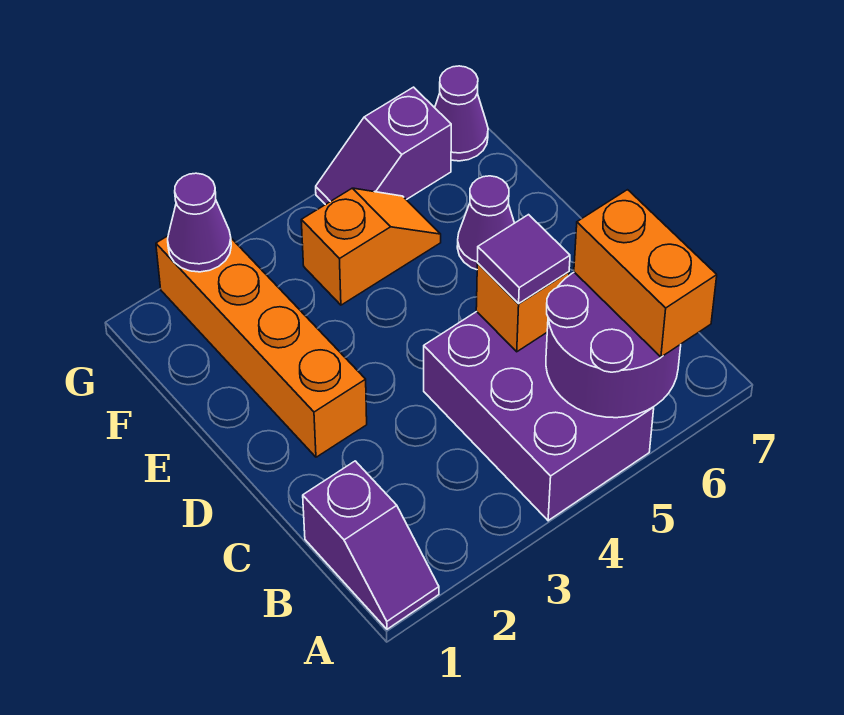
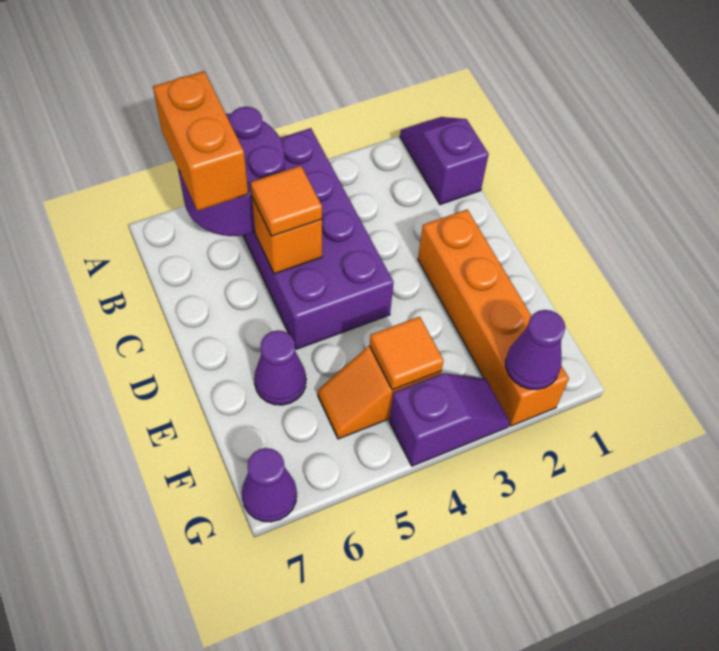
purple 2x3 brick [424,312,654,521] -> purple 2x4 brick [243,128,394,349]
purple 1x1 tile [477,215,570,303] -> orange 1x1 tile [251,166,322,236]
none -> orange 1x1 tile [370,317,444,390]
purple 1x2 slope [316,87,451,205] -> purple 1x2 slope moved to [389,373,510,466]

